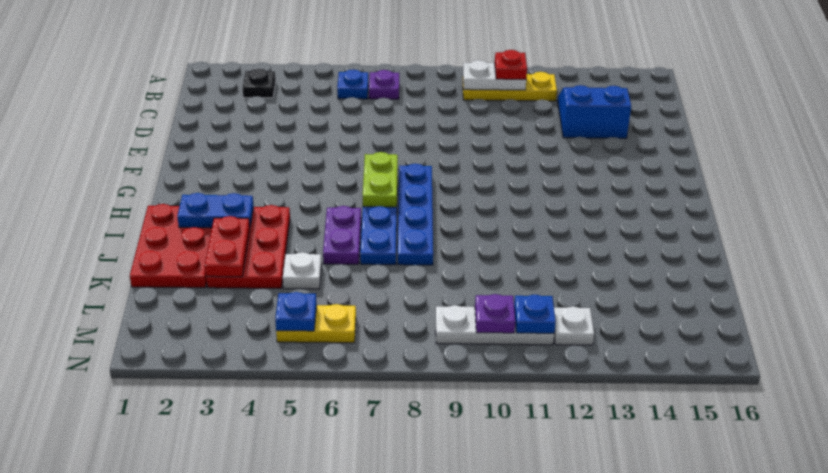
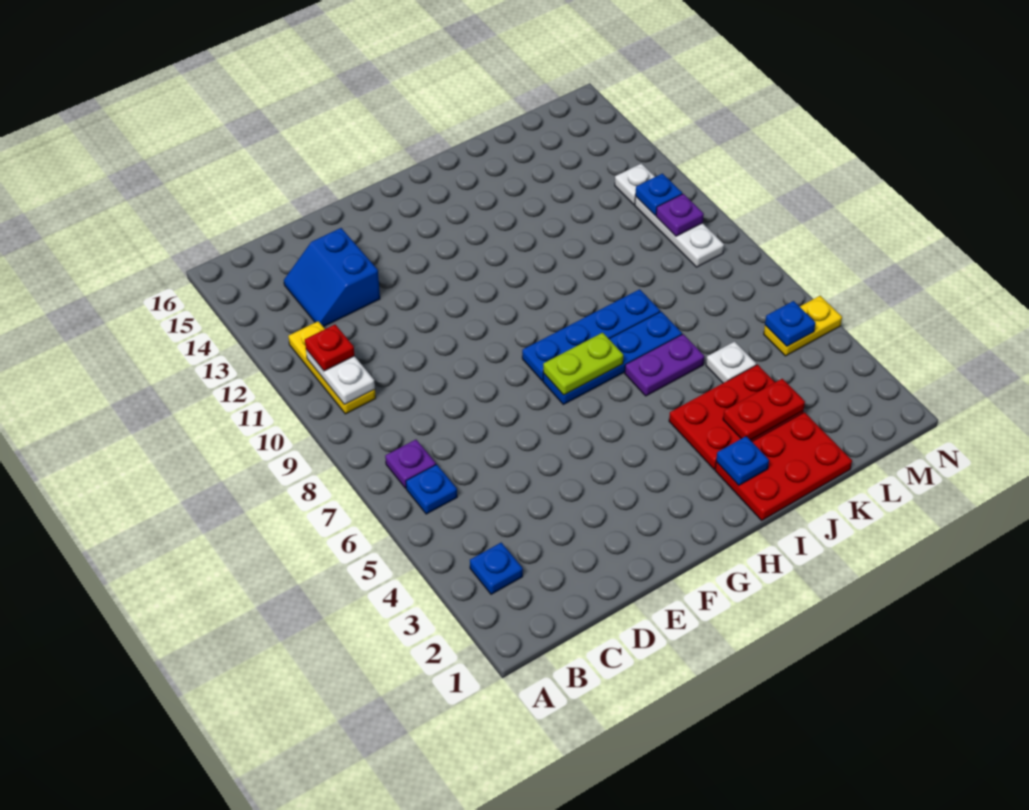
black 1x1 plate [242,68,276,98] -> blue 1x1 plate [470,543,523,594]
blue 1x2 plate [177,193,254,228] -> blue 1x1 plate [716,436,769,485]
yellow 1x2 plate [276,304,356,343] -> yellow 1x2 plate turned to [764,296,842,356]

